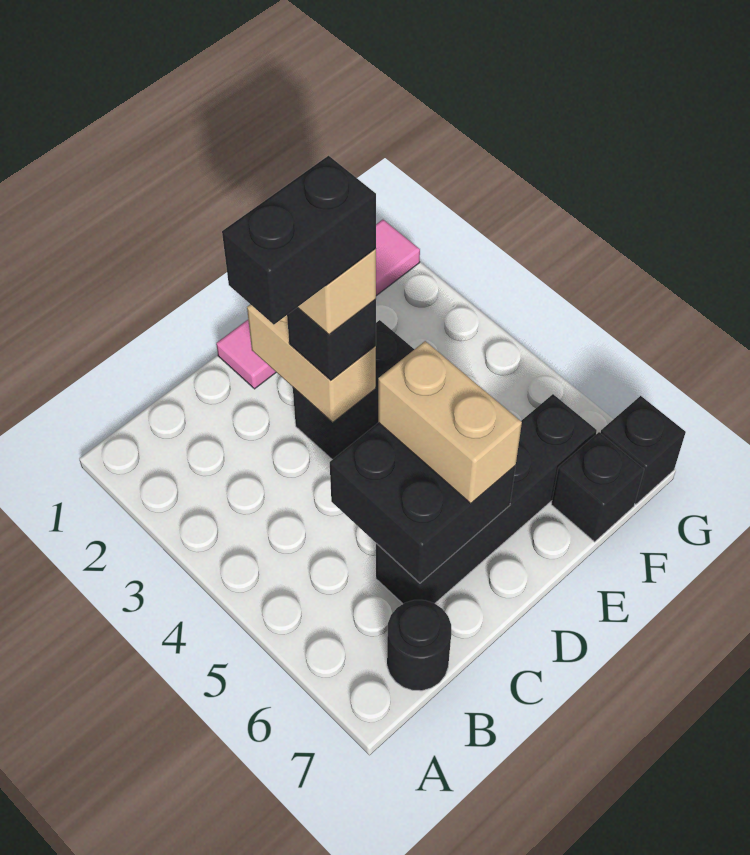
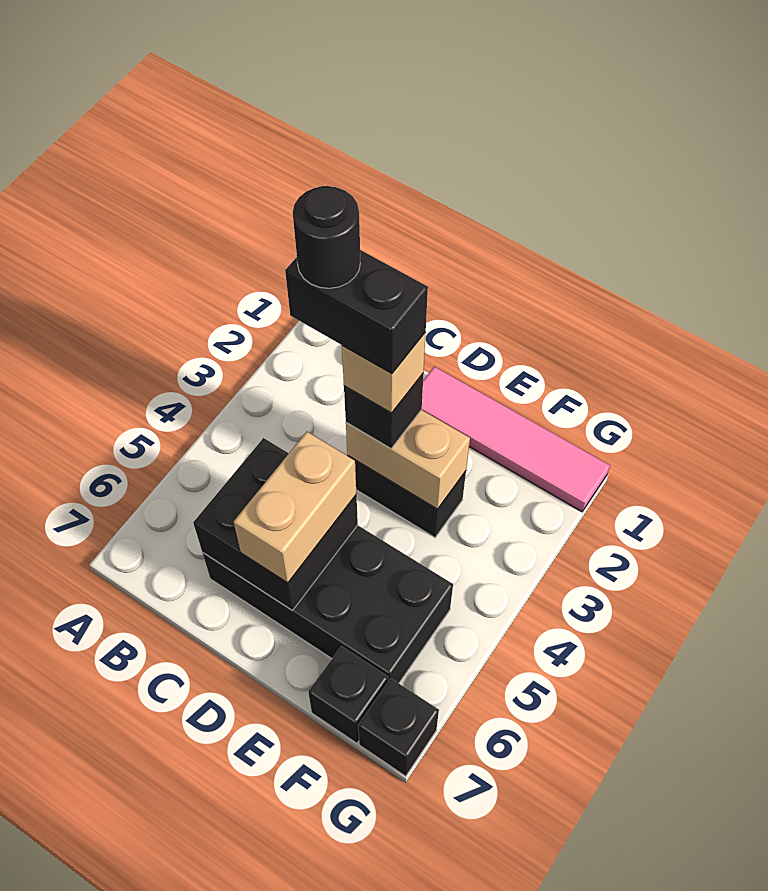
black 1x1 round brick [387,600,451,691] -> black 1x1 round brick moved to [293,186,360,288]
black 1x4 brick [376,394,597,604] -> black 2x4 brick [202,525,453,683]
tan 1x2 brick [247,304,376,423] -> tan 1x2 brick turned to [346,410,470,509]

